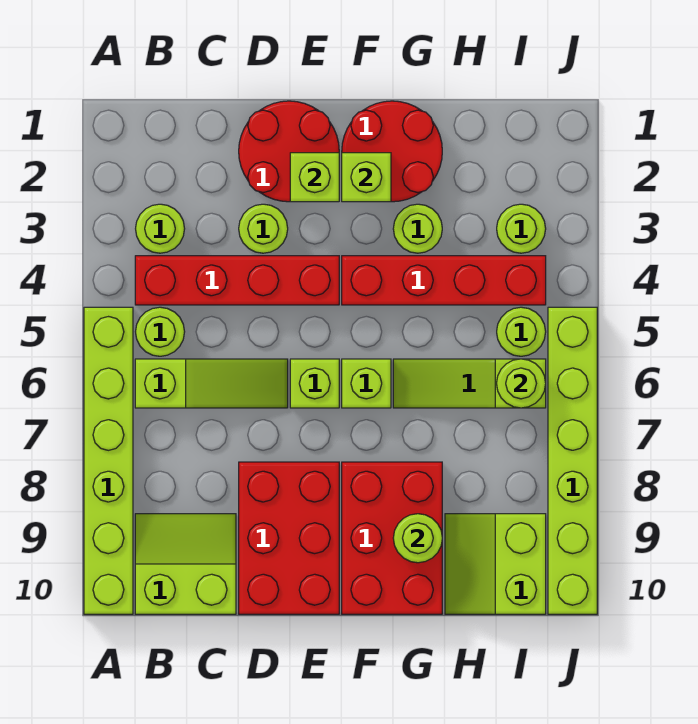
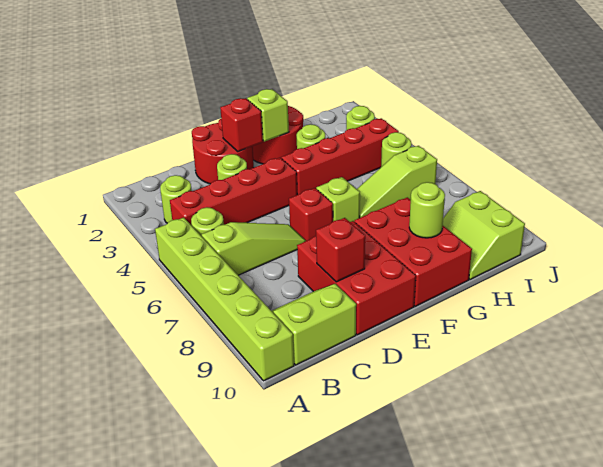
none -> red 1x1 brick [316,218,365,282]
lime 1x1 brick [290,153,339,202] -> red 1x1 brick [220,98,263,152]
lime 1x1 brick [290,359,339,408] -> red 1x1 brick [289,188,333,241]
lime 1x1 round brick [497,359,546,408] -> none
lime 1x6 brick [548,307,597,614] -> none

